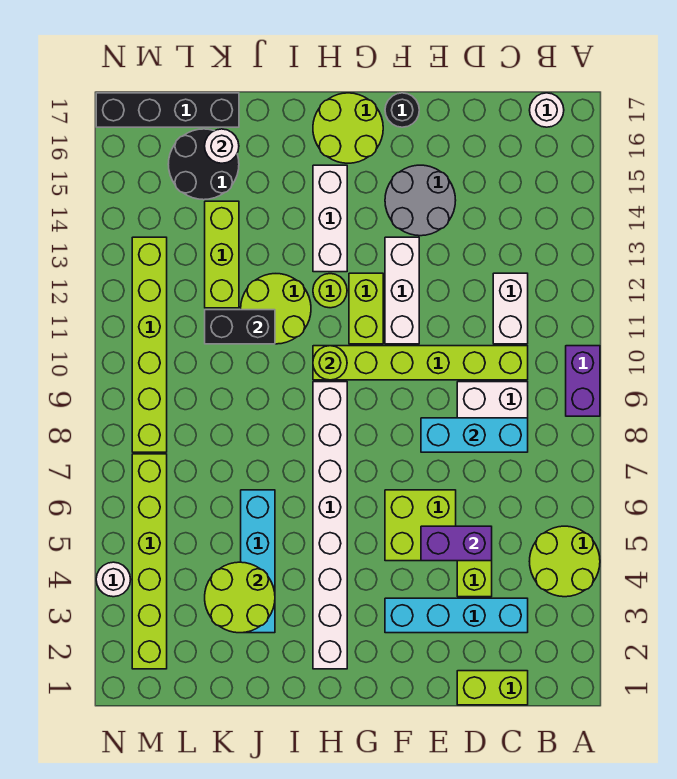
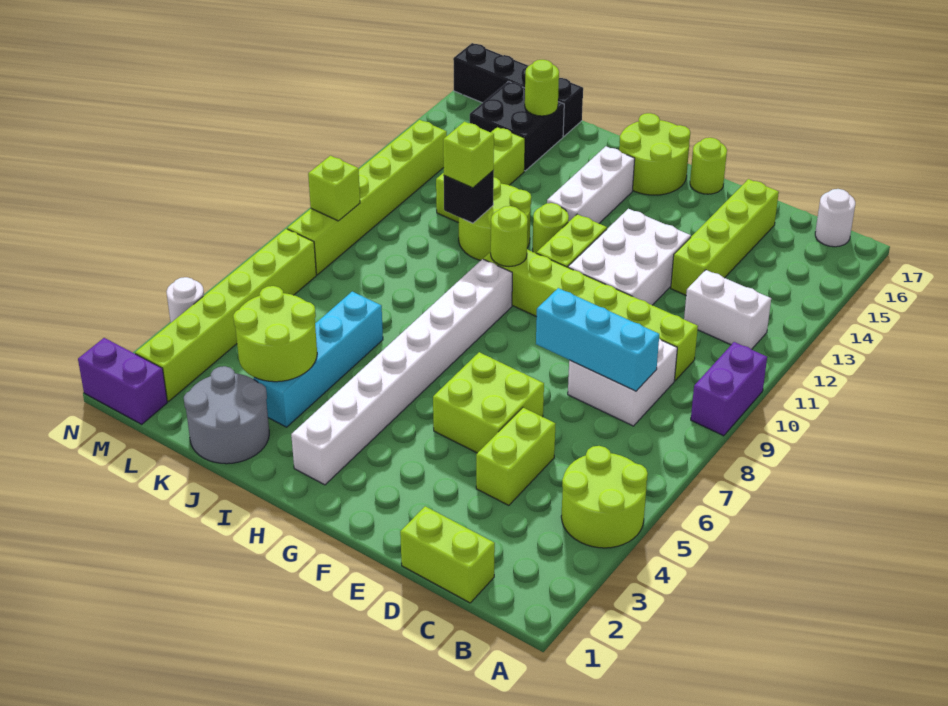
cyan 1x4 brick [385,598,528,633] -> none
white 1x2 brick [493,273,528,344] -> white 1x2 brick turned to [684,270,771,349]
purple 1x2 brick [421,526,492,561] -> purple 1x2 brick moved to [78,338,167,424]
none -> lime 1x4 brick [671,179,779,295]
grey 2x2 round brick [385,165,456,236] -> grey 2x2 round brick moved to [184,366,269,464]
white 1x3 brick [385,237,419,344] -> white 2x3 brick [568,209,691,305]
black 1x1 round brick [385,93,419,127] -> lime 1x1 round brick [690,138,727,194]
black 1x2 brick [205,310,275,344] -> black 1x1 brick [444,171,494,223]
none -> lime 1x1 brick [443,121,494,188]
black 2x2 round brick [168,129,239,200] -> black 2x2 brick [470,81,564,171]
white 1x1 round brick [205,129,239,163] -> lime 1x1 round brick [525,60,559,116]
none -> lime 1x1 brick [308,156,360,221]

